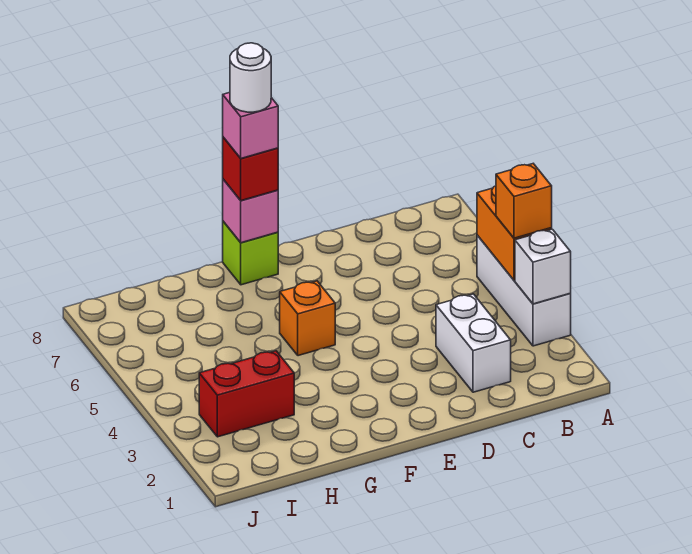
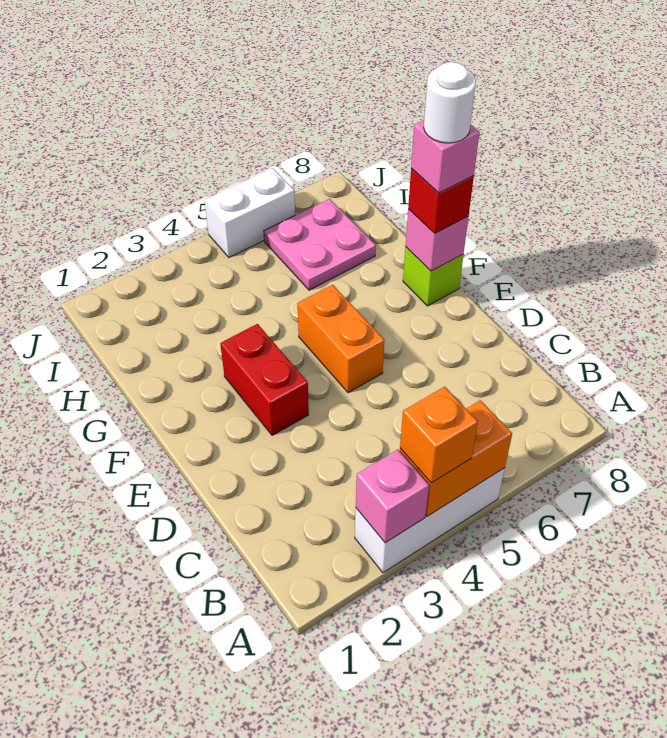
white 1x1 brick [515,229,571,304] -> pink 1x1 brick [356,450,429,543]
white 1x2 brick [436,294,511,392] -> white 1x2 brick moved to [204,168,295,257]
orange 1x1 brick [280,281,335,356] -> orange 1x2 brick [297,285,384,393]
red 1x2 brick [199,351,294,437] -> red 1x2 brick moved to [220,324,309,435]
none -> pink 2x2 plate [264,199,376,290]

